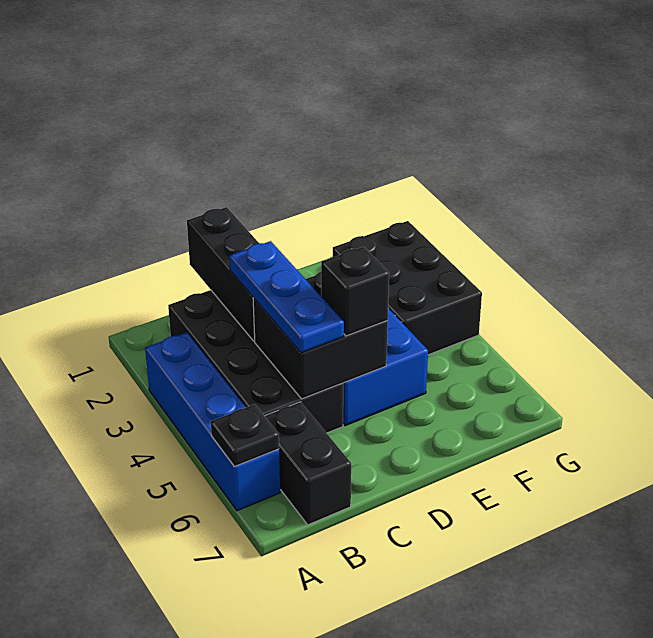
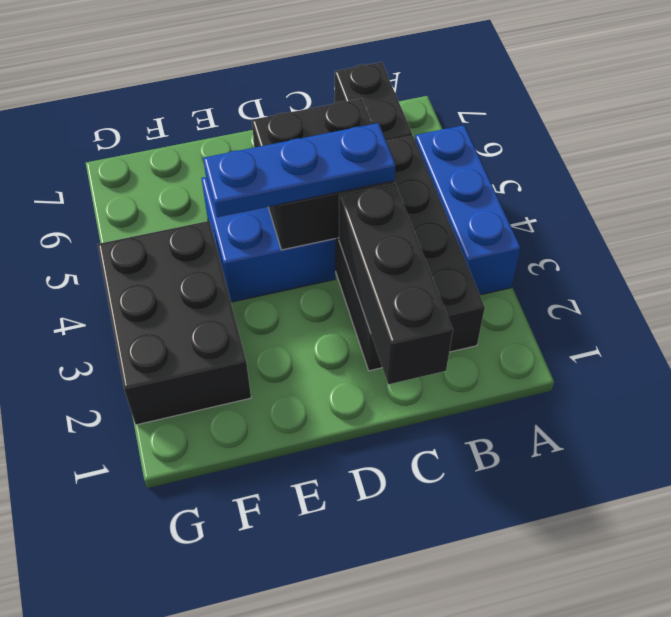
blue 1x4 brick [145,333,280,511] -> blue 1x3 brick [415,125,521,295]
black 1x1 plate [211,404,279,467] -> none
blue 1x3 plate [229,241,344,353] -> blue 1x3 plate turned to [203,123,396,217]
black 1x1 brick [321,247,389,336] -> none

